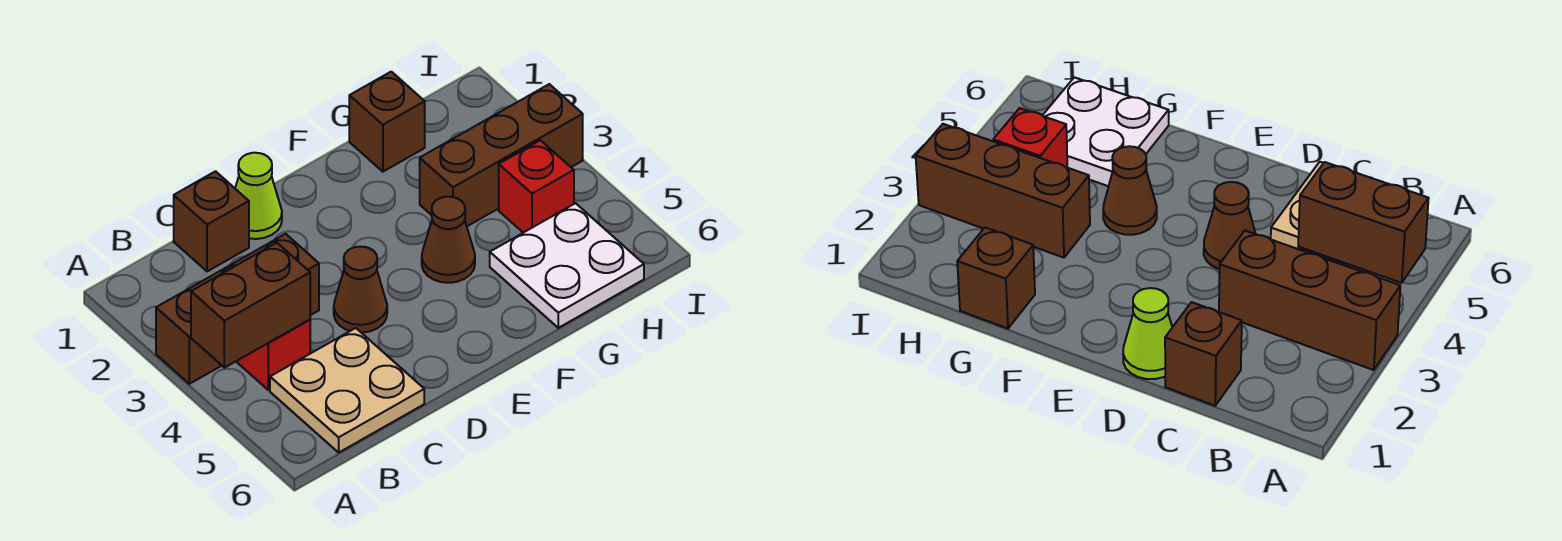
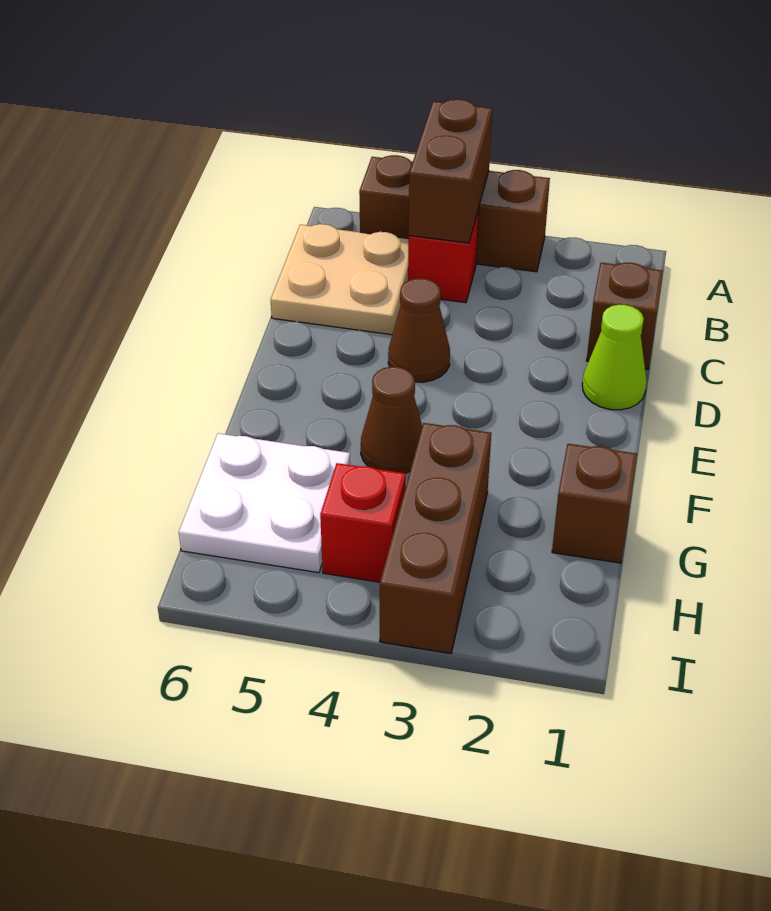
brown 1x3 brick [156,234,319,384] -> brown 1x3 brick turned to [359,155,550,272]

